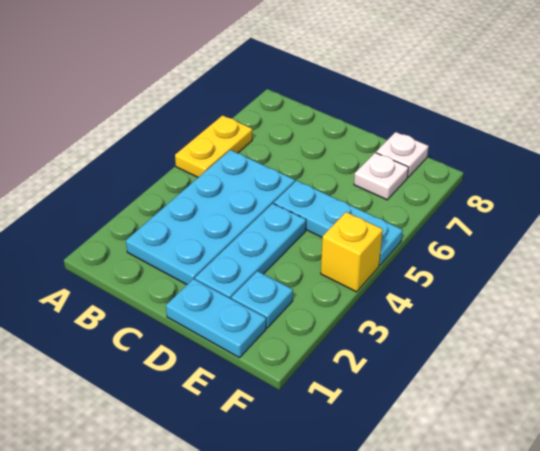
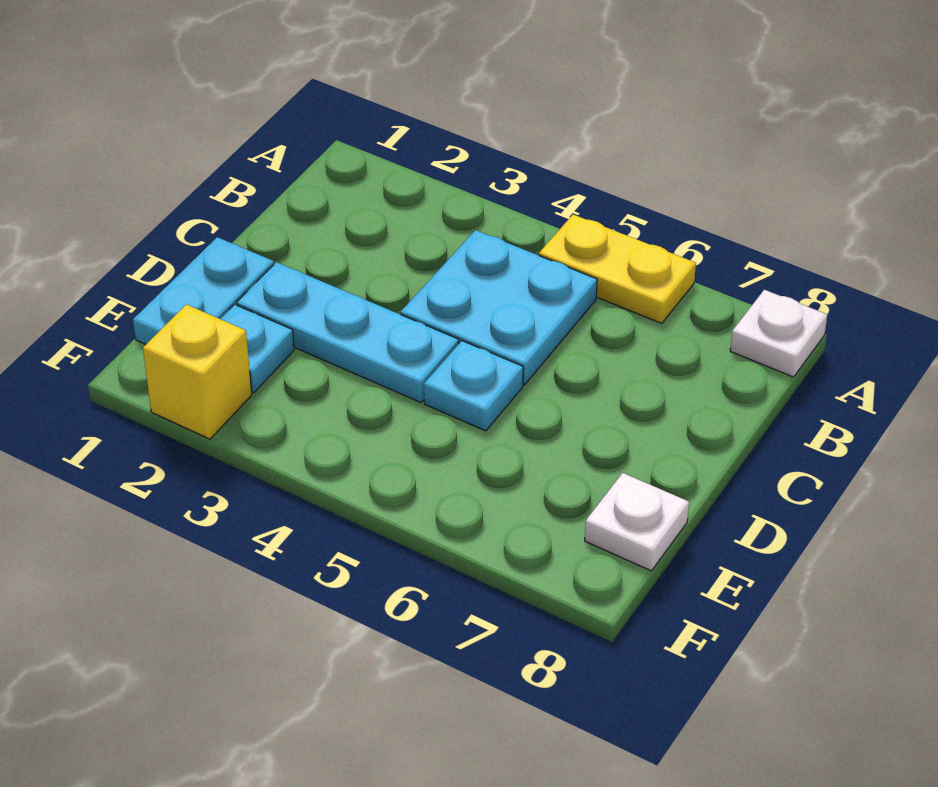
cyan 2x4 plate [126,150,295,284] -> cyan 2x2 plate [401,230,597,385]
cyan 1x3 plate [274,181,403,265] -> cyan 1x1 plate [424,341,523,431]
white 1x1 plate [354,153,408,200] -> white 1x1 plate moved to [730,290,827,377]
yellow 1x1 brick [321,212,383,292] -> yellow 1x1 brick moved to [143,305,252,439]

